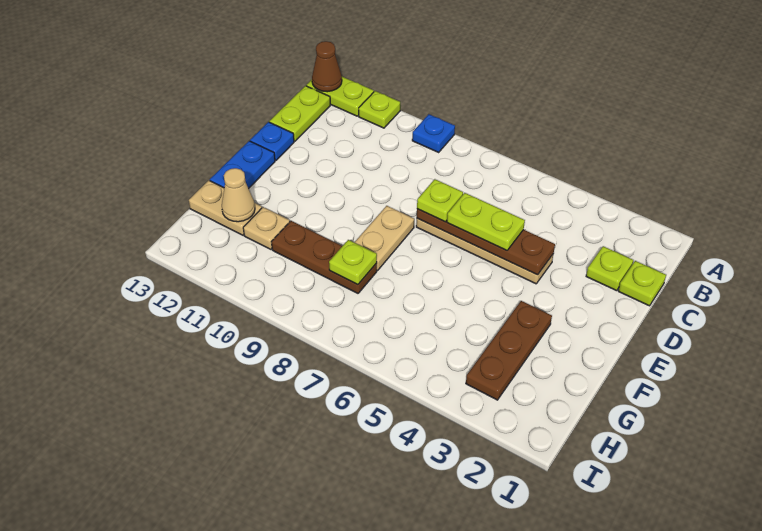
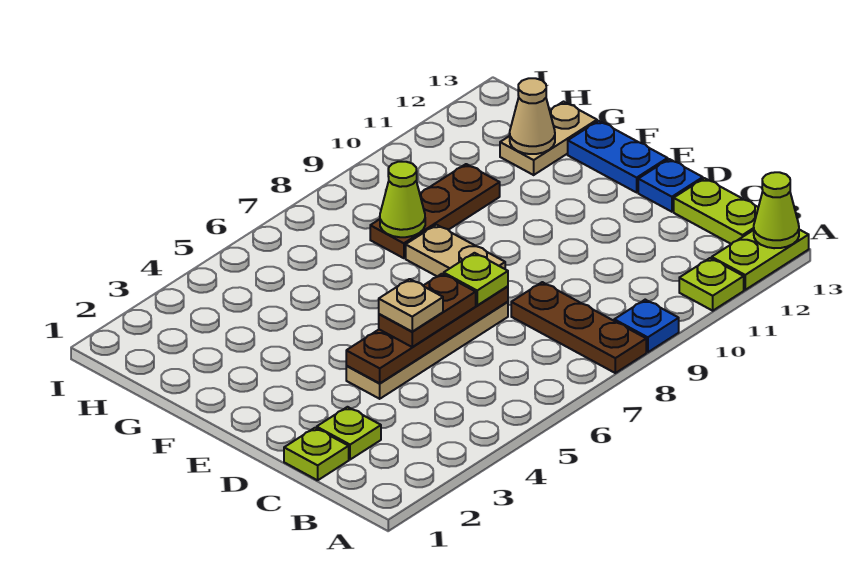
brown 1x1 cone [312,41,342,92] -> lime 1x1 cone [754,172,799,248]
lime 1x2 plate [447,193,525,250] -> brown 1x2 plate [379,274,476,347]
brown 1x3 plate [466,301,552,400] -> brown 1x3 plate moved to [511,282,646,373]
lime 1x1 plate [329,240,377,285] -> lime 1x1 cone [380,162,425,237]
tan 1x1 plate [243,207,290,249] -> tan 1x1 plate moved to [379,279,443,331]

